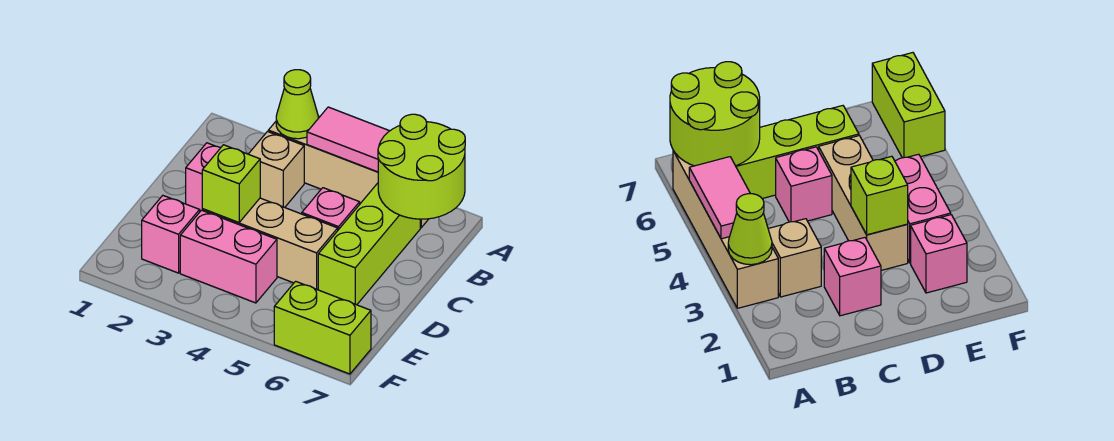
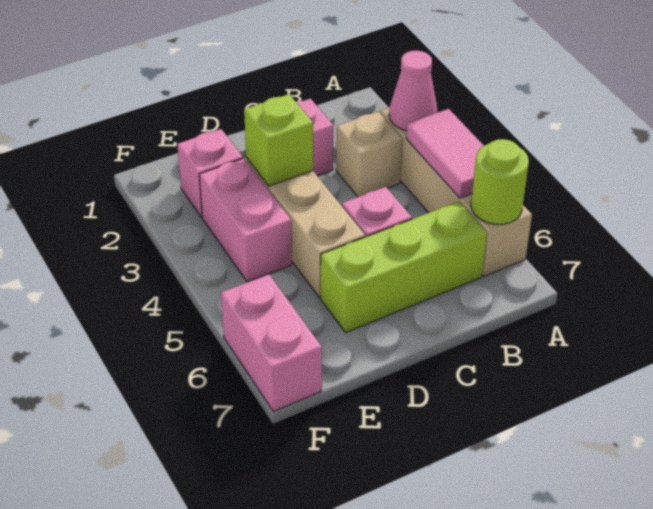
lime 1x1 cone [276,70,318,139] -> pink 1x1 cone [389,50,438,131]
lime 2x2 round brick [378,114,465,219] -> lime 1x1 round brick [471,139,529,224]
lime 1x2 brick [274,281,371,374] -> pink 1x2 brick [221,274,322,411]

